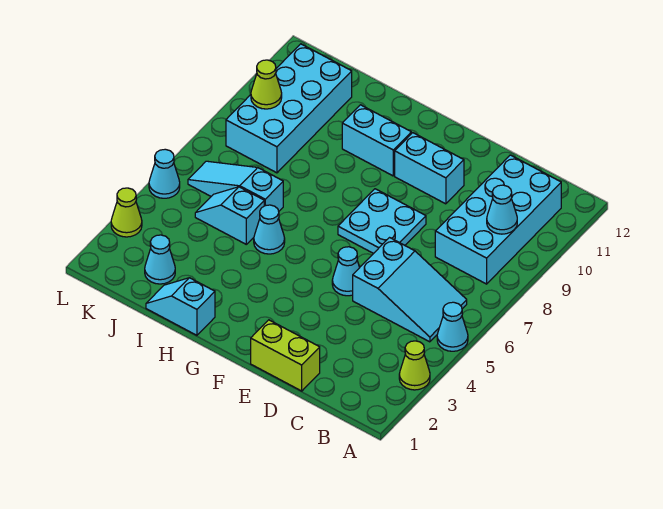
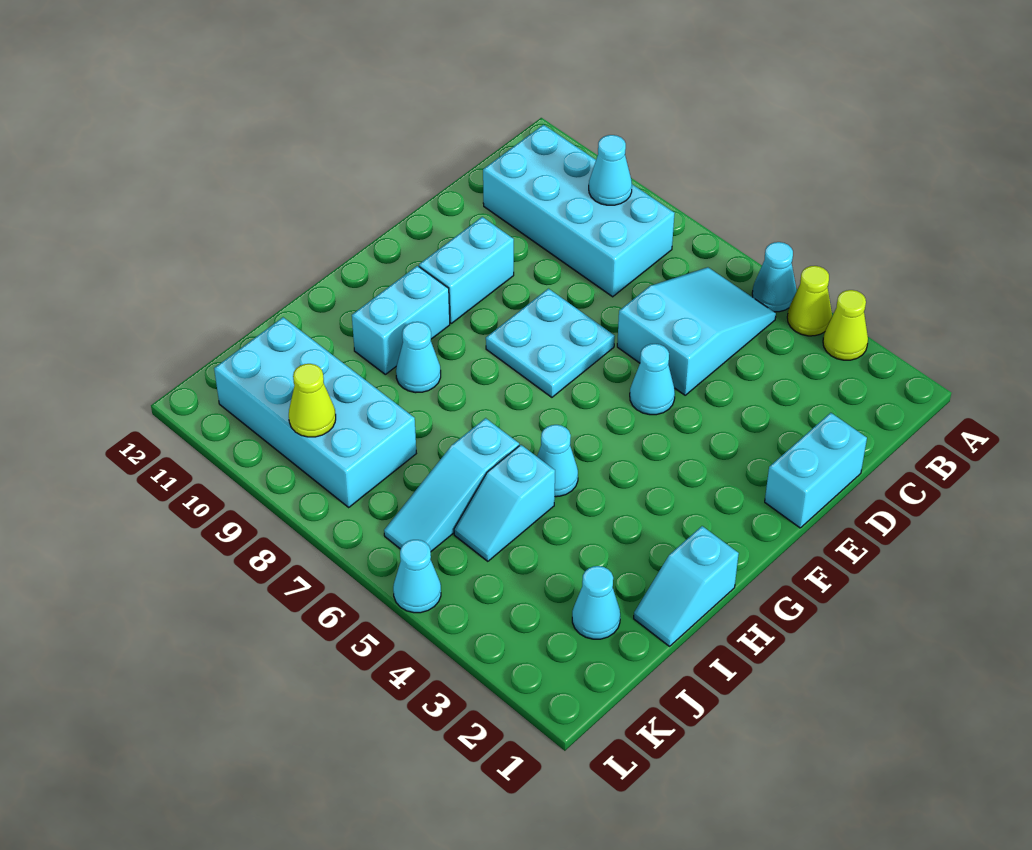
lime 1x2 brick [251,320,320,391] -> cyan 1x2 brick [765,413,867,528]
none -> cyan 1x1 cone [396,322,441,393]
lime 1x1 cone [111,188,142,237] -> lime 1x1 cone moved to [787,266,832,336]

